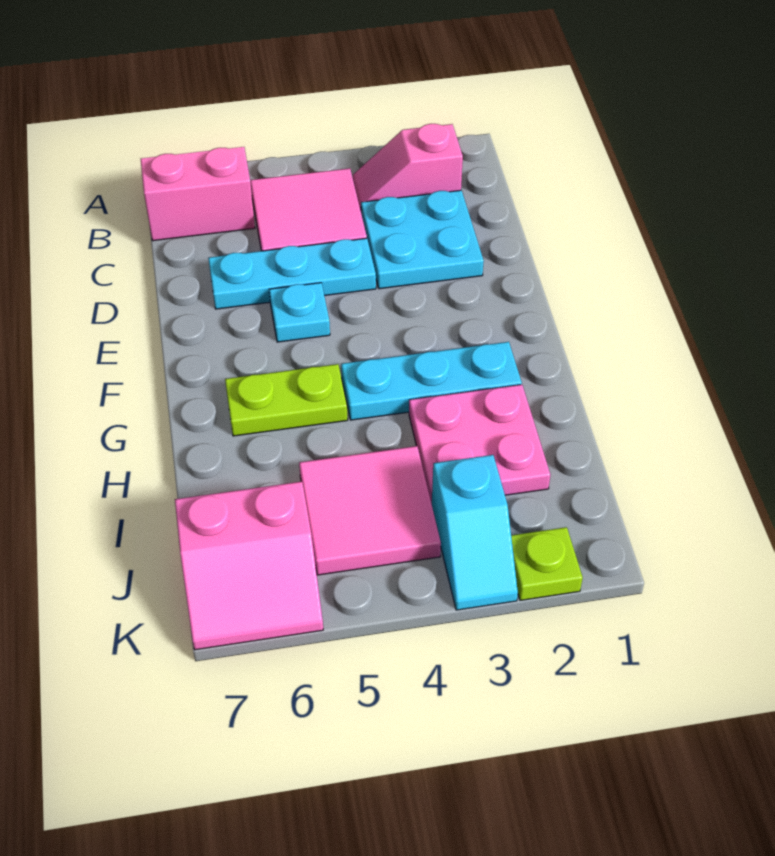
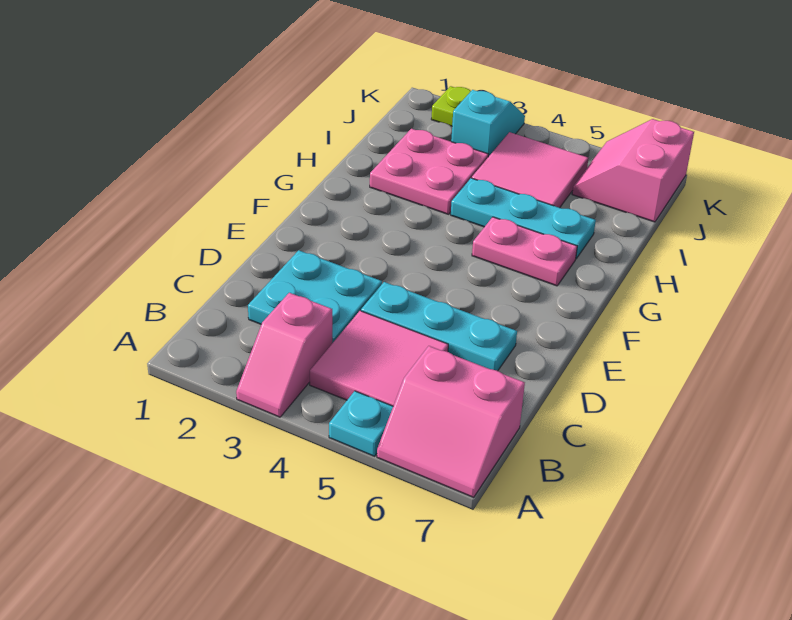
pink 1x2 slope [353,124,463,210] -> pink 1x2 slope turned to [236,293,332,417]
cyan 1x1 plate [269,283,330,342] -> cyan 1x1 plate moved to [329,391,393,456]
cyan 1x3 plate [341,342,522,420] -> cyan 1x3 plate moved to [451,178,596,259]
lime 1x2 plate [225,364,348,436] -> pink 1x2 plate [472,217,577,286]
pink 2x2 slope [175,482,323,650] -> pink 2x2 slope turned to [572,119,694,222]

